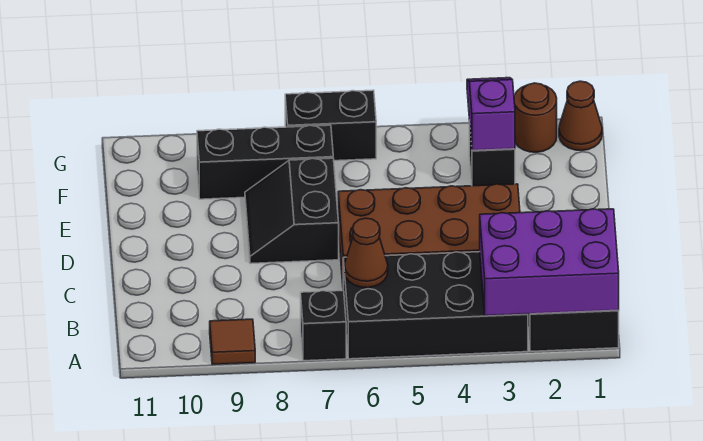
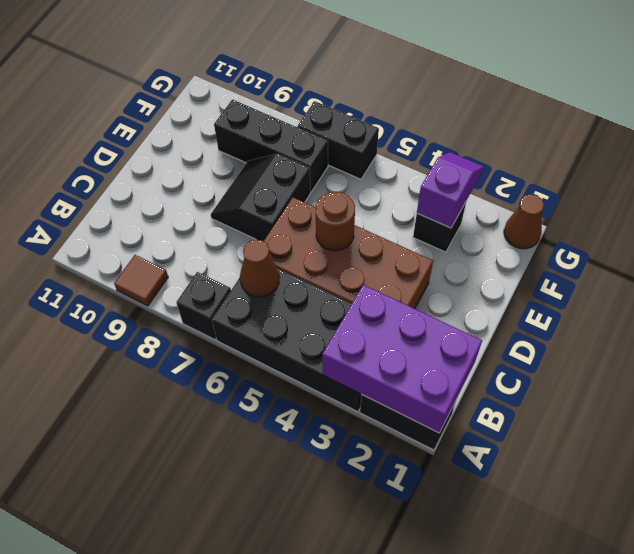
brown 1x1 round brick [514,83,557,152] -> brown 1x1 round brick moved to [316,192,355,251]

